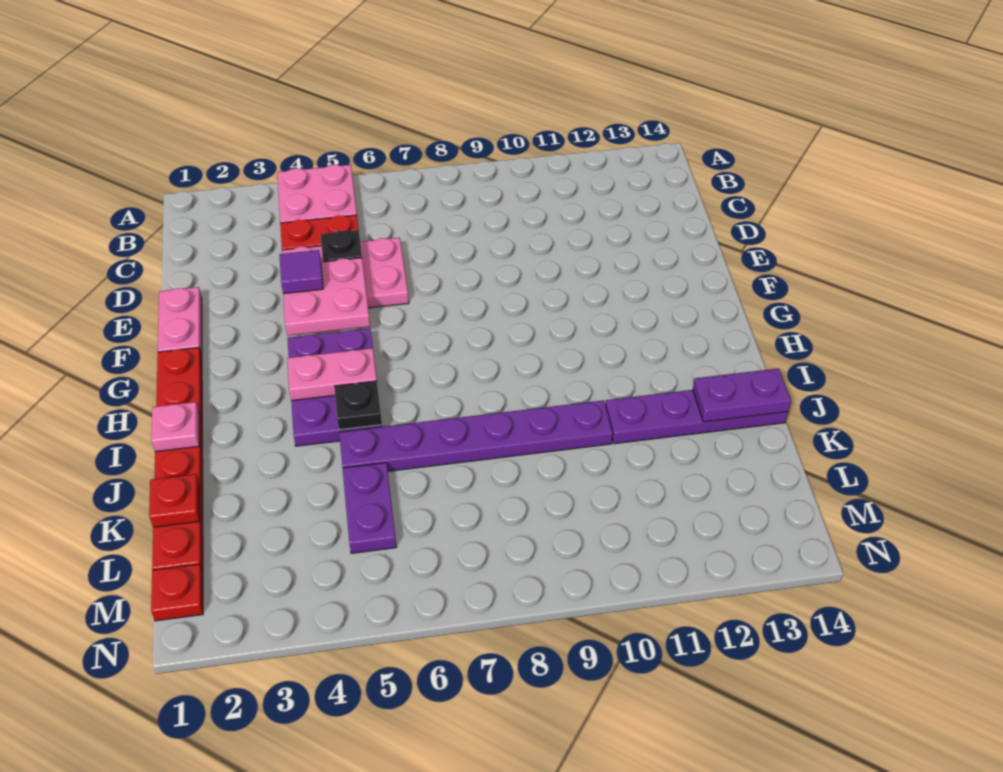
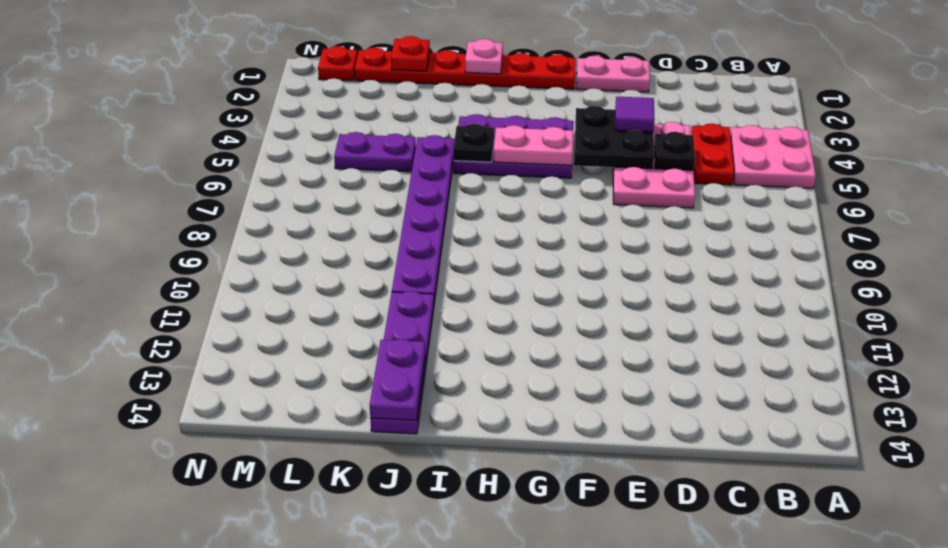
pink 2x2 plate [283,258,370,336] -> black 2x2 plate [574,106,654,169]
pink 1x2 plate [287,348,377,401] -> pink 1x2 plate turned to [494,125,573,165]

